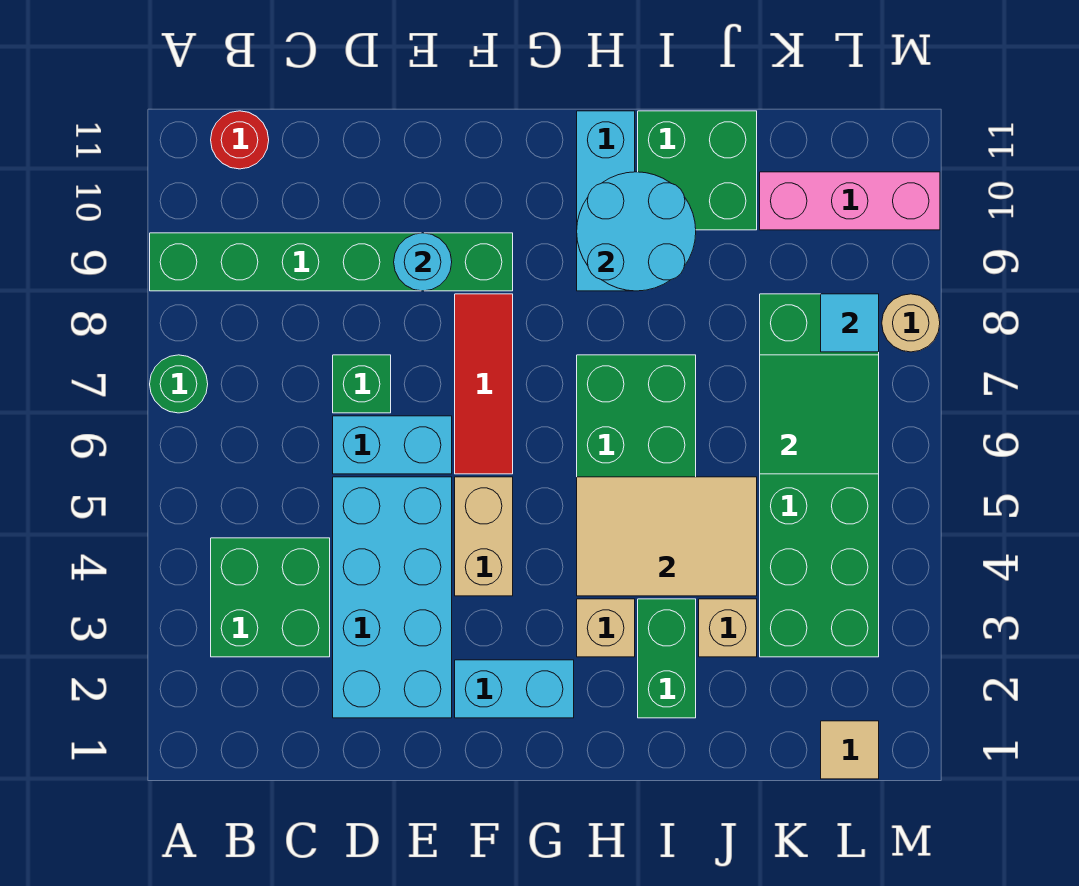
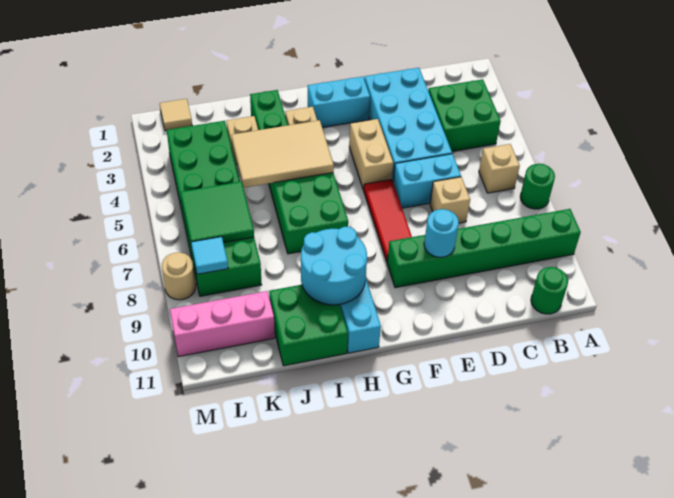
none -> tan 1x1 brick [479,144,520,193]
red 1x1 round brick [211,111,269,169] -> green 1x1 round brick [531,267,568,314]
green 1x1 brick [333,355,391,413] -> tan 1x1 brick [430,177,470,223]

